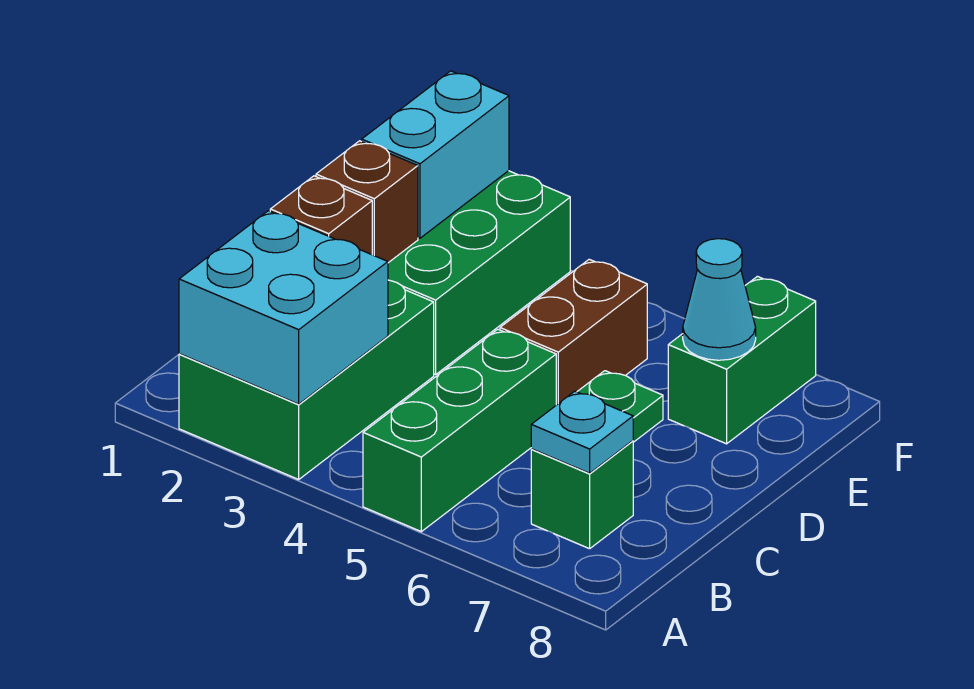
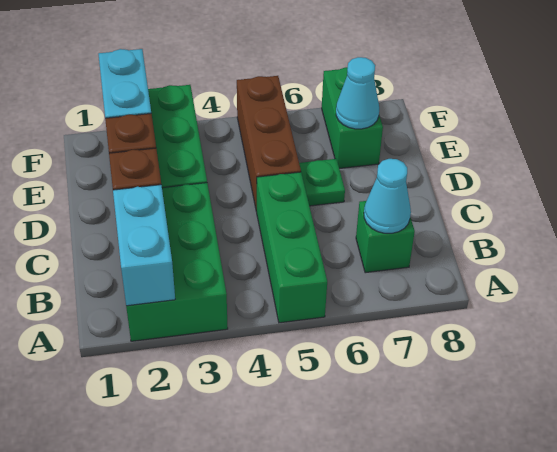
cyan 2x2 brick [179,211,388,404] -> cyan 1x2 brick [113,185,175,306]
cyan 1x1 plate [531,391,633,473] -> cyan 1x1 cone [364,159,411,233]
brown 1x2 brick [500,259,647,405] -> brown 1x3 brick [237,76,301,212]

